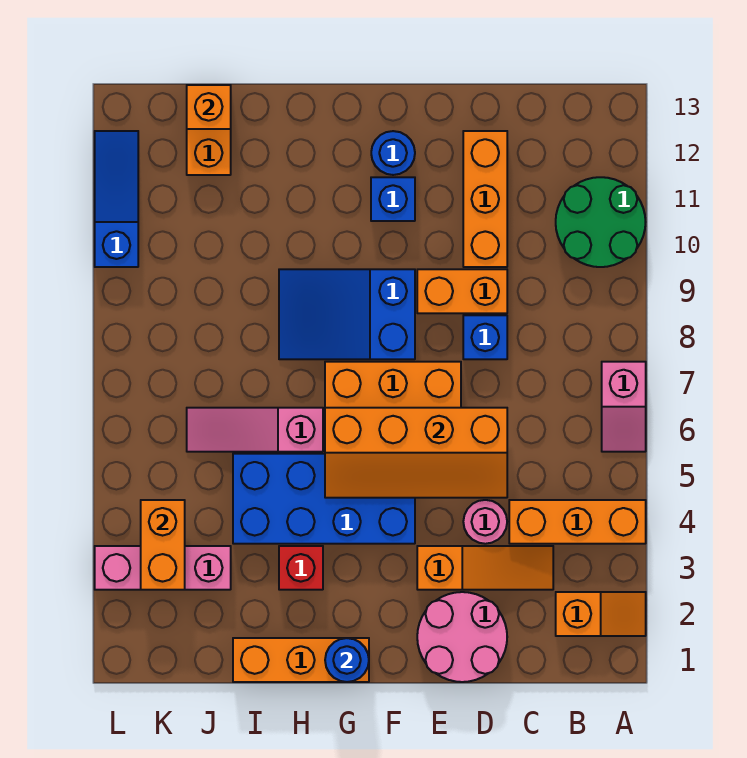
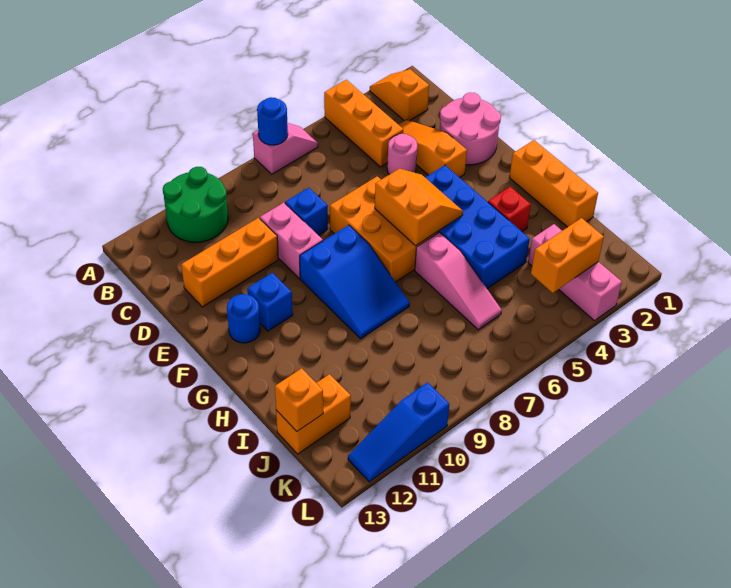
orange 2x4 slope [325,408,507,498] -> orange 2x2 slope [375,168,463,246]
orange 1x2 brick [417,269,507,313] -> pink 1x2 brick [260,203,323,278]
blue 1x1 round brick [325,638,369,682] -> blue 1x1 round brick moved to [257,97,288,145]

